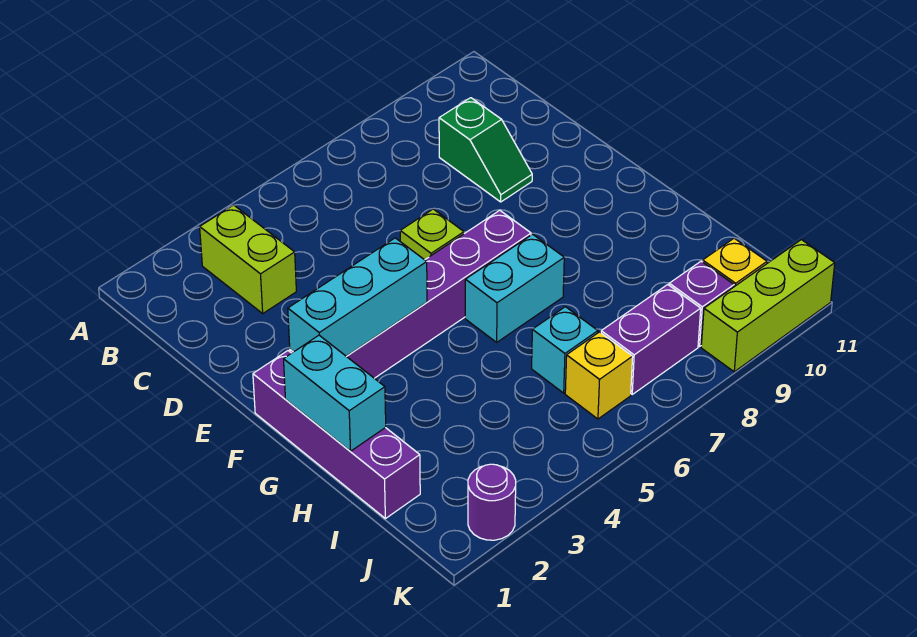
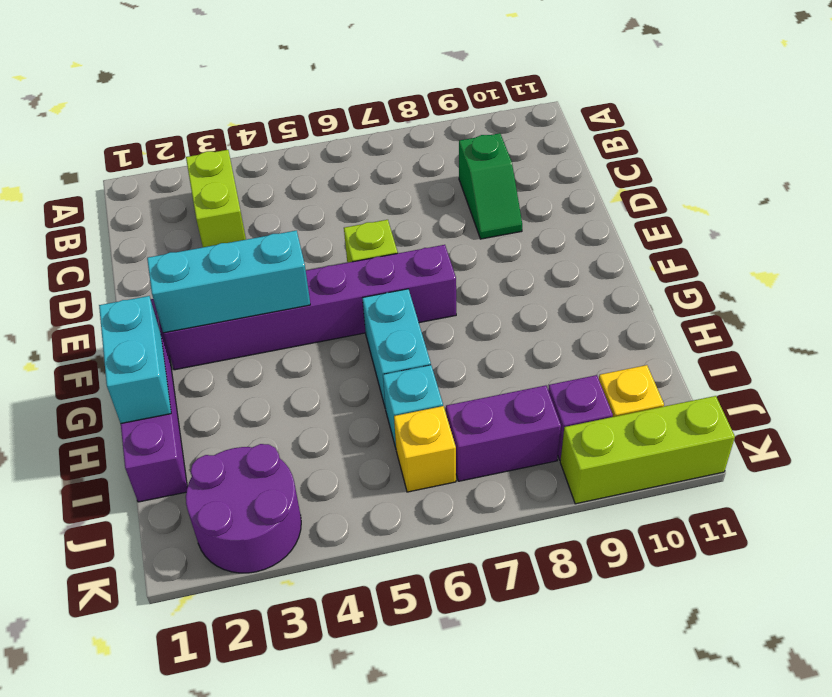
cyan 1x2 brick [465,234,564,342] -> cyan 1x2 brick turned to [362,289,431,409]
purple 1x1 round brick [468,464,516,540] -> purple 2x2 round brick [186,444,301,573]

